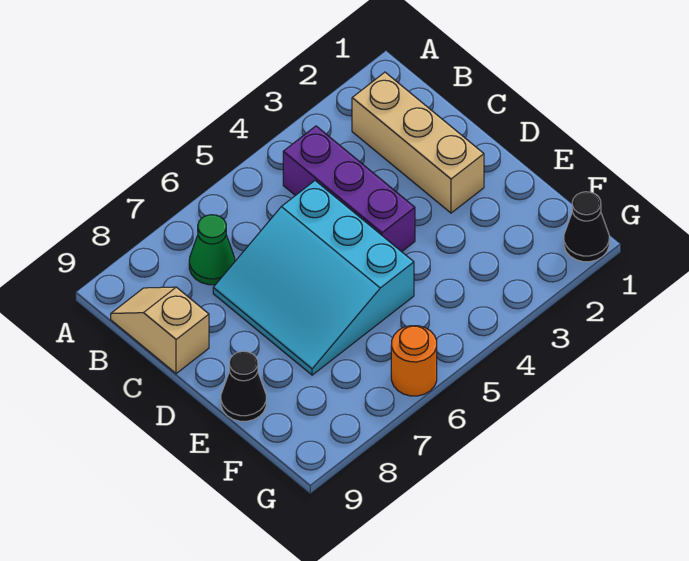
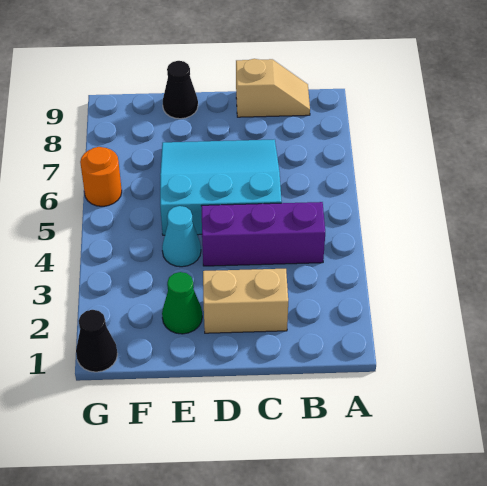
tan 1x3 brick [352,72,484,213] -> tan 1x2 brick [203,269,288,333]
green 1x1 cone [189,215,235,285] -> green 1x1 cone moved to [162,272,202,334]
none -> cyan 1x1 cone [162,206,201,267]

